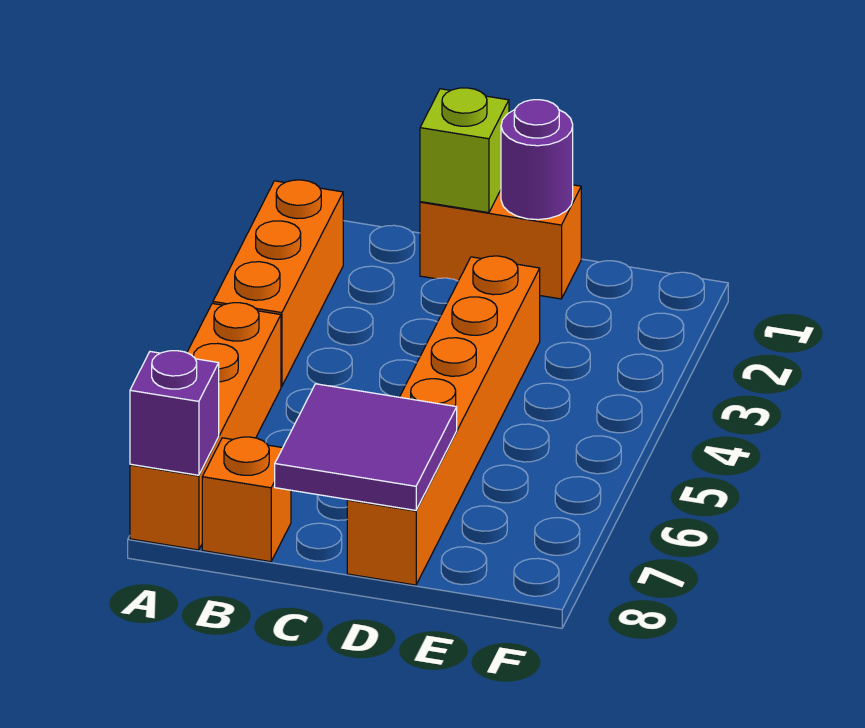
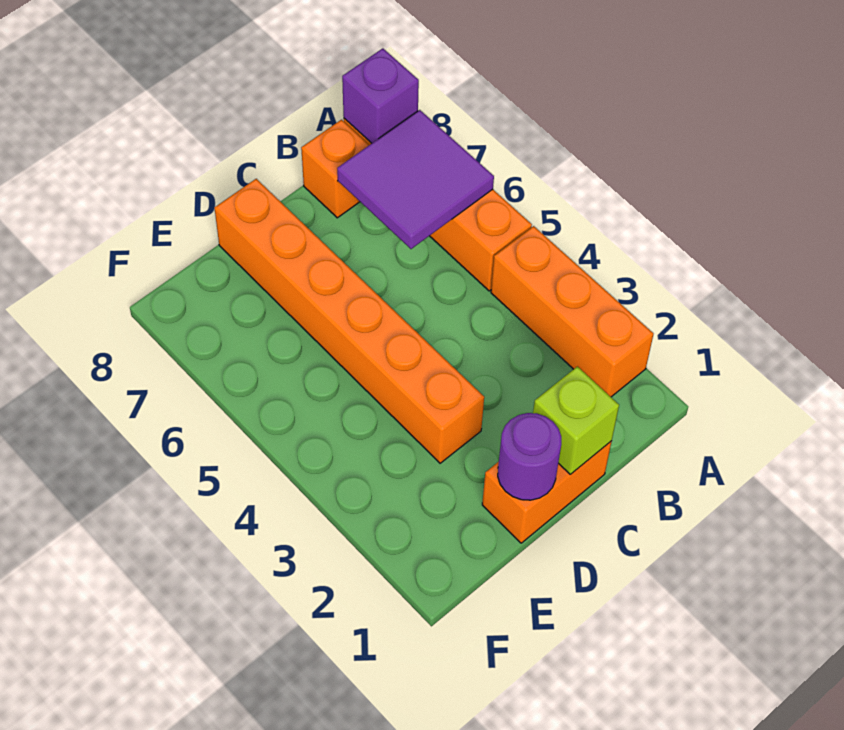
purple 2x2 tile [275,384,457,510] -> purple 2x2 tile moved to [337,110,494,249]

